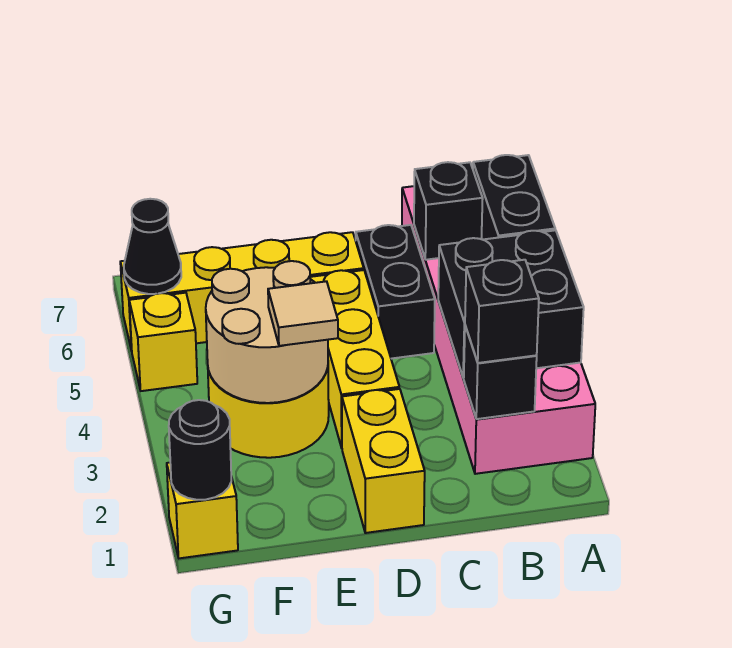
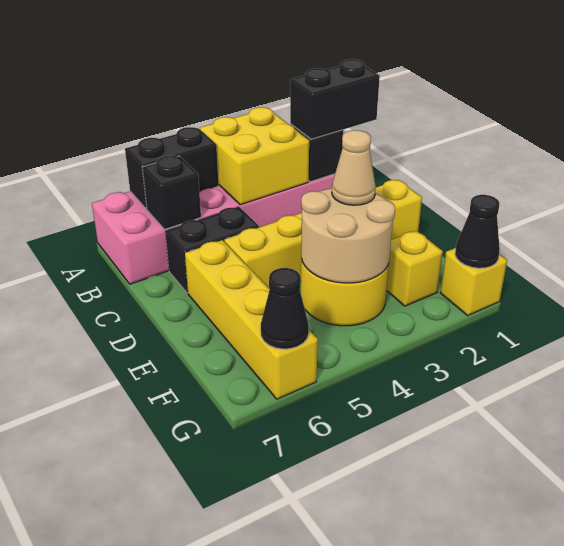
black 2x2 brick [438,230,584,378] -> yellow 2x2 brick [200,107,309,205]
black 1x1 brick [465,260,539,363] -> black 1x2 brick [290,59,380,139]
tan 1x1 tile [268,281,338,346] -> tan 1x1 cone [332,130,376,205]
black 1x1 round brick [169,400,231,500] -> black 1x1 cone [455,195,500,268]
yellow 1x1 brick [129,293,197,391] -> yellow 1x1 brick moved to [387,231,443,306]

